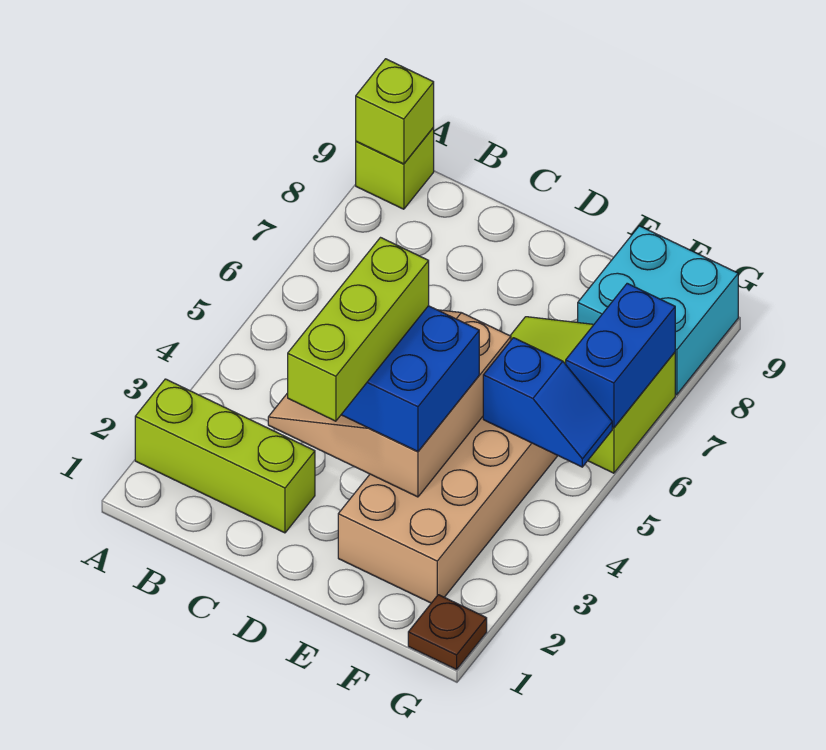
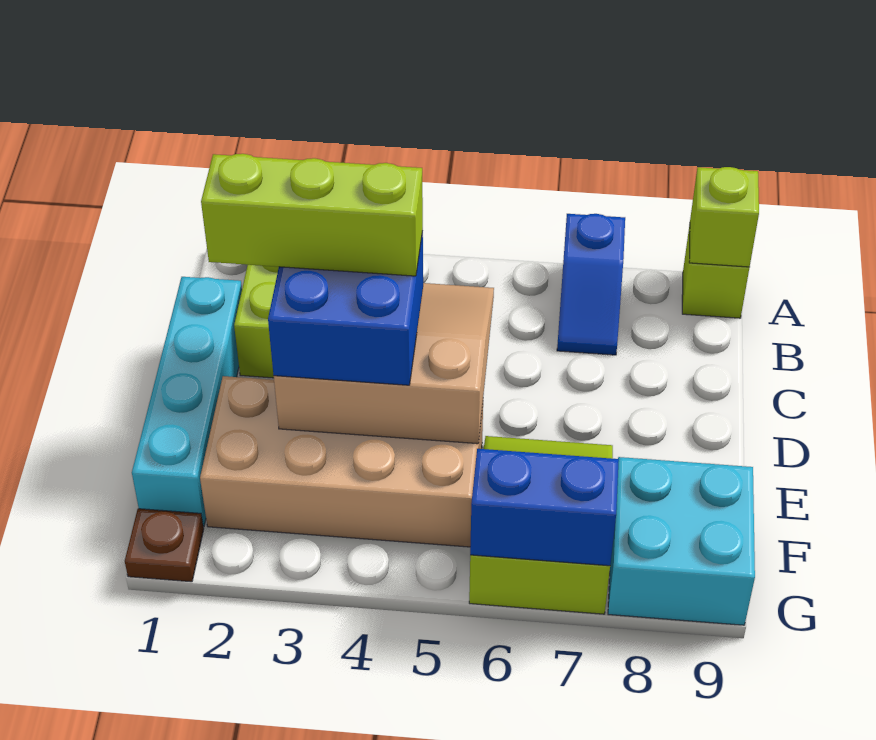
none -> cyan 1x4 brick [132,277,242,526]
blue 1x2 slope [483,338,612,467] -> blue 1x2 slope moved to [557,214,625,355]

